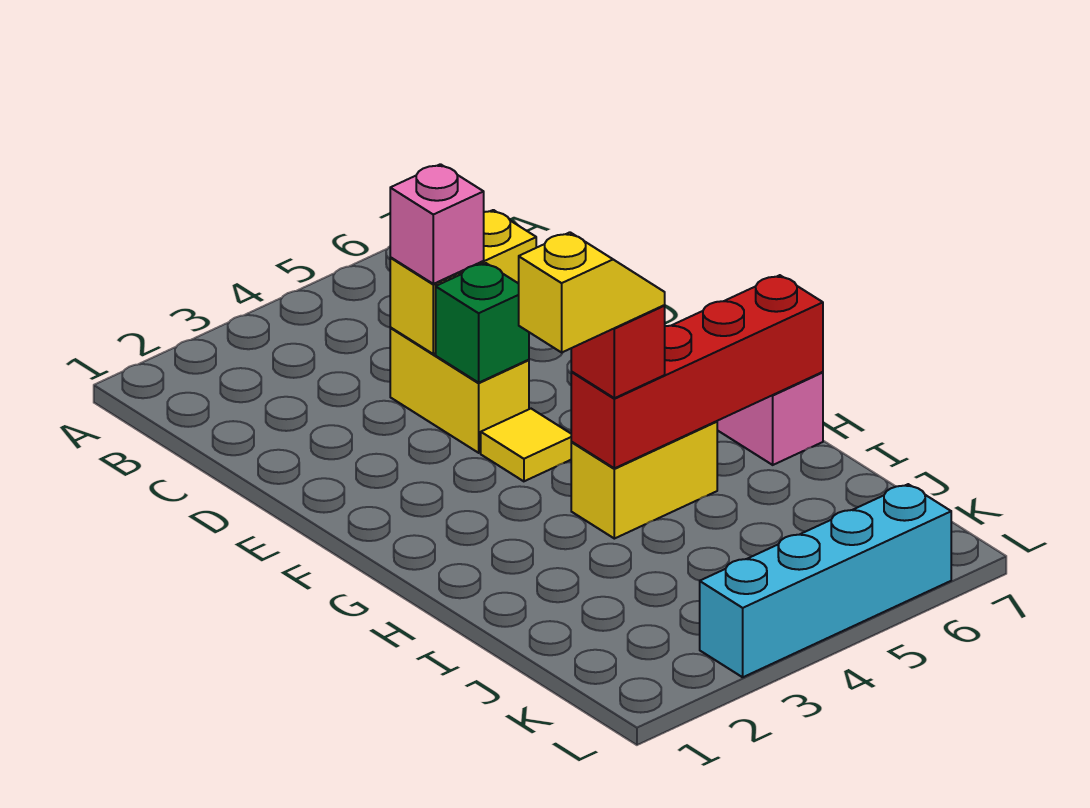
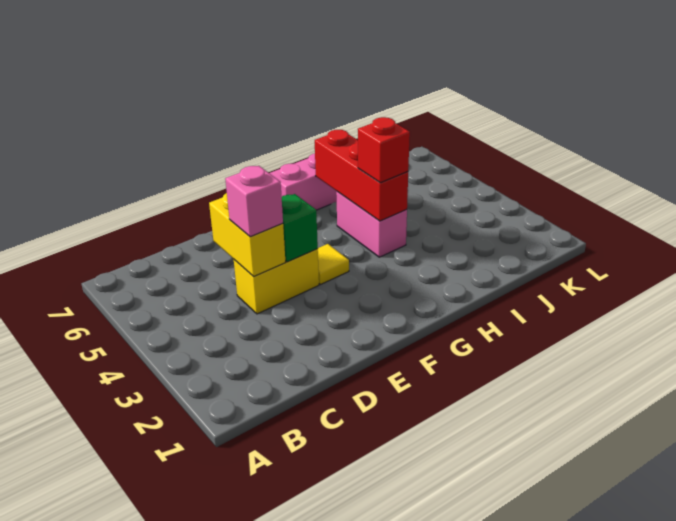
yellow 1x2 slope [519,232,665,353] -> none
yellow 1x2 brick [571,421,717,539] -> pink 1x2 brick [336,191,407,257]
red 1x4 brick [571,275,823,468] -> red 1x3 brick [315,130,408,221]
cyan 1x4 brick [700,484,951,677] -> none

